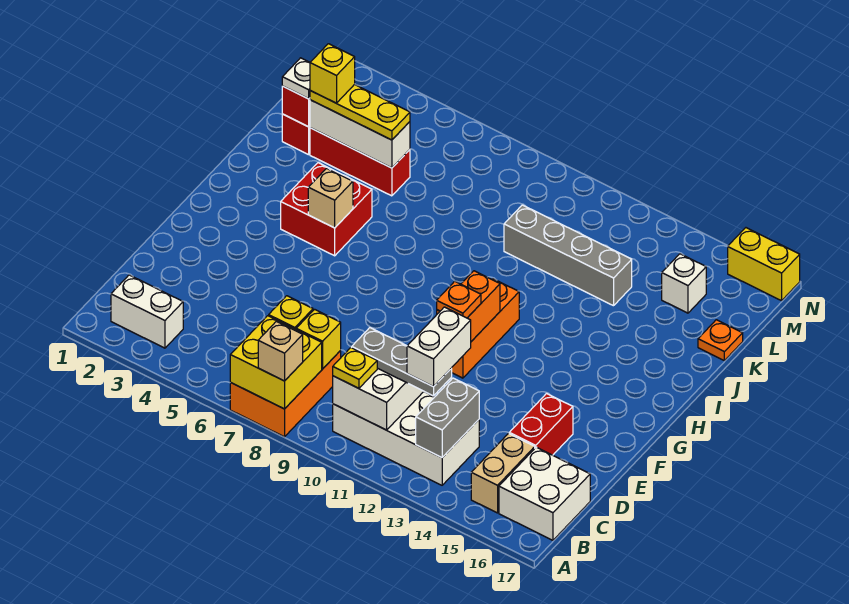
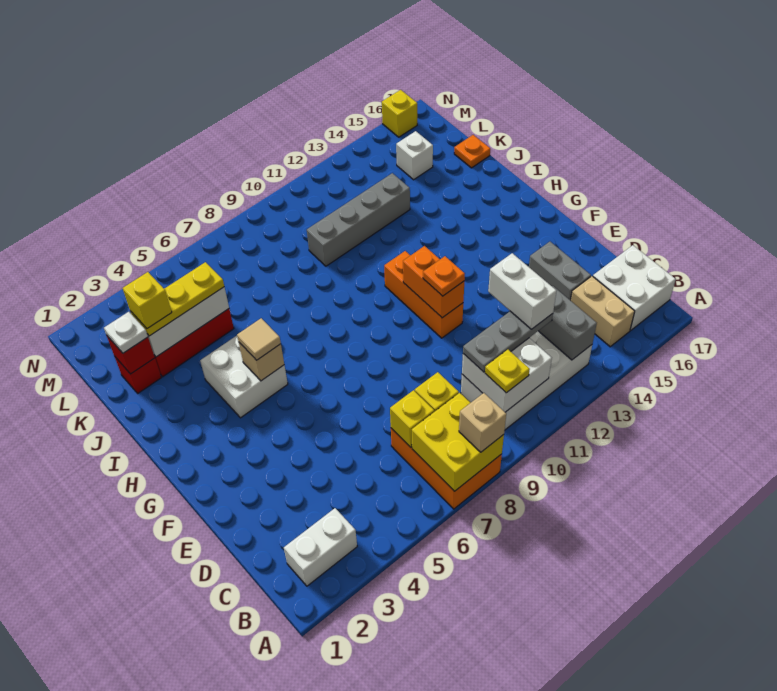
red 1x2 brick [509,394,573,455] -> grey 1x2 brick [529,242,591,300]
red 2x2 brick [281,163,372,256] -> white 2x2 brick [200,336,288,418]
none -> tan 1x1 tile [237,318,281,360]
yellow 1x2 brick [728,228,800,301] -> yellow 1x1 brick [382,90,417,137]

